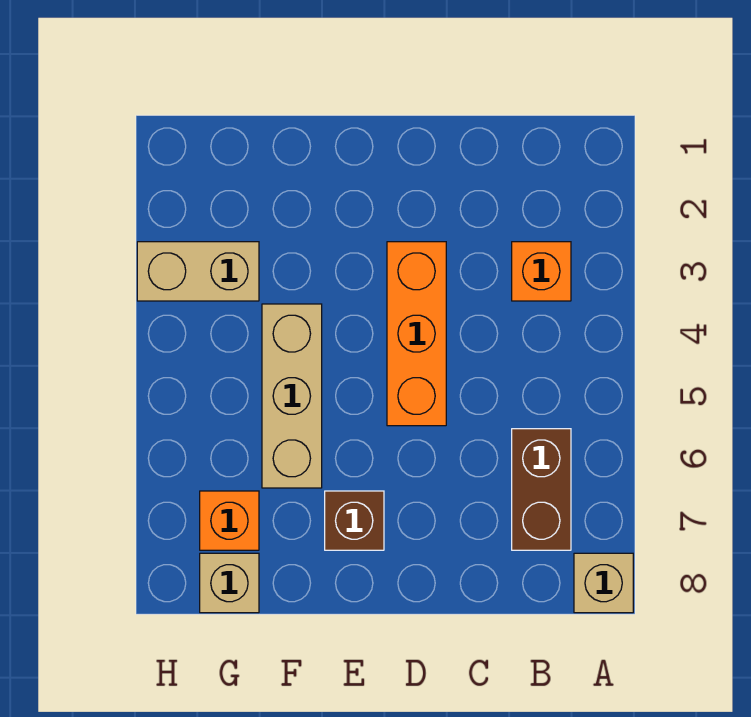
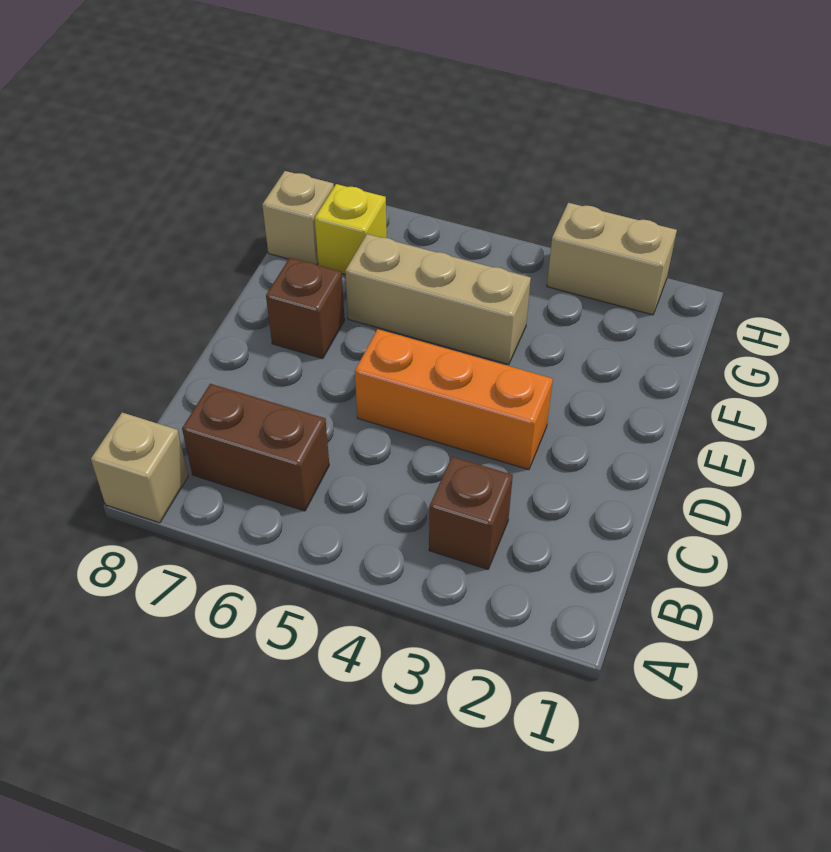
orange 1x1 brick [512,242,571,301] -> brown 1x1 brick [429,457,513,569]
tan 1x2 brick [137,242,259,301] -> tan 1x2 brick turned to [547,203,677,315]
orange 1x1 brick [200,491,259,550] -> yellow 1x1 brick [315,184,387,275]

